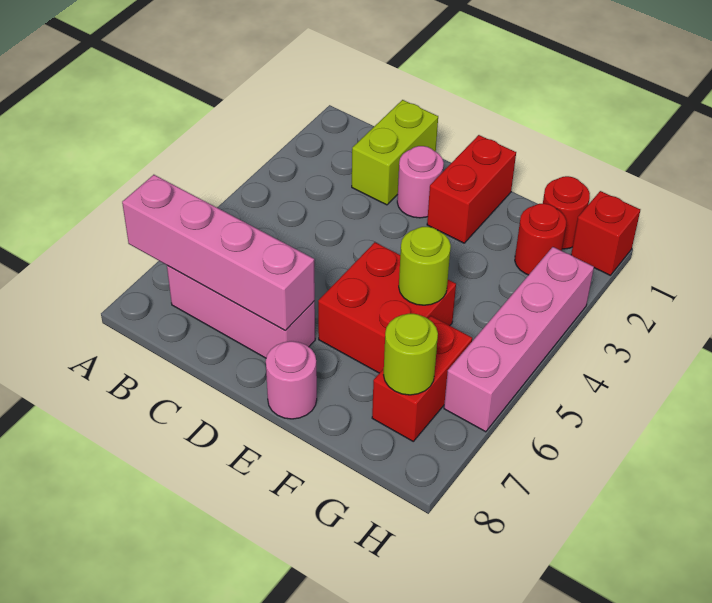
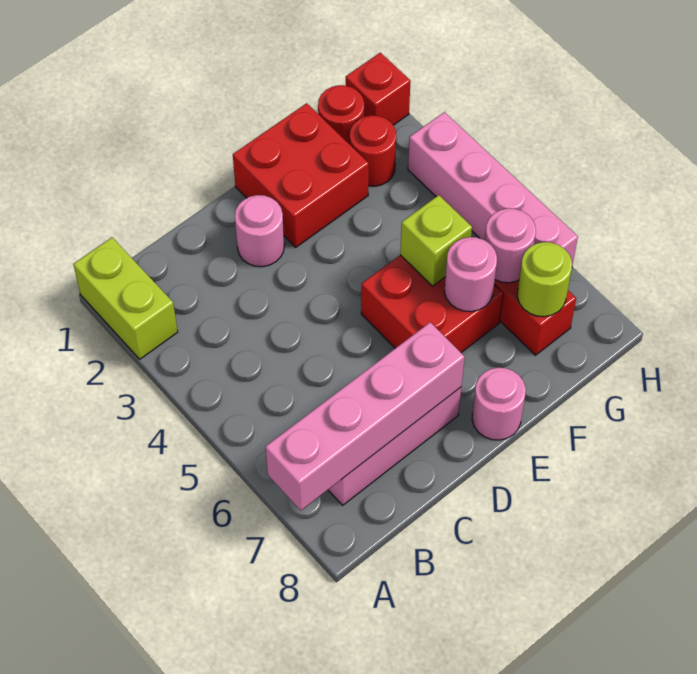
lime 1x2 brick [352,100,438,205] -> lime 1x2 brick moved to [73,238,178,359]
red 1x2 brick [427,135,516,243] -> red 2x2 brick [233,103,369,247]
lime 1x1 round brick [399,227,451,305] -> lime 1x1 brick [400,195,472,286]
none -> pink 1x1 round brick [444,237,497,312]
none -> pink 1x1 round brick [485,208,536,283]

